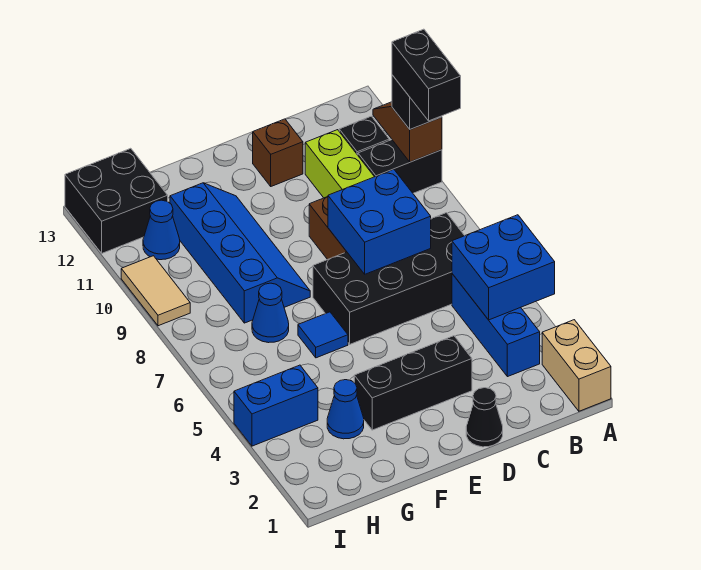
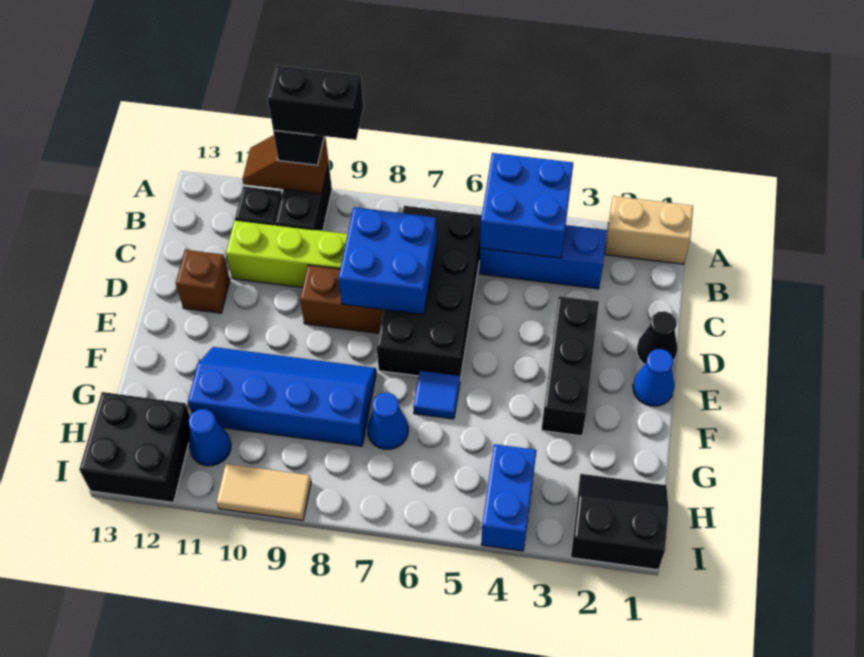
blue 1x1 cone [327,380,364,439] -> blue 1x1 cone moved to [633,349,674,406]
none -> black 2x2 slope [571,474,668,570]

